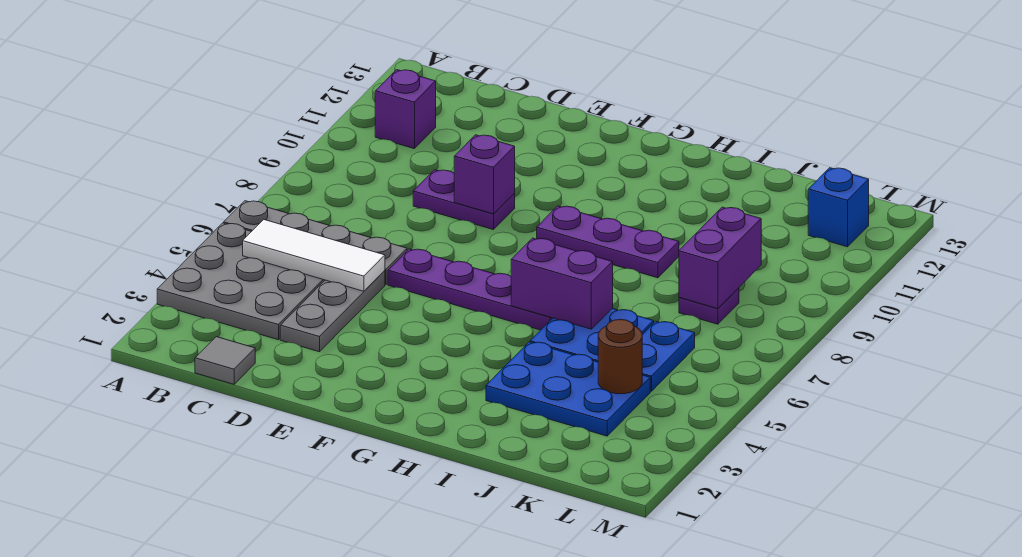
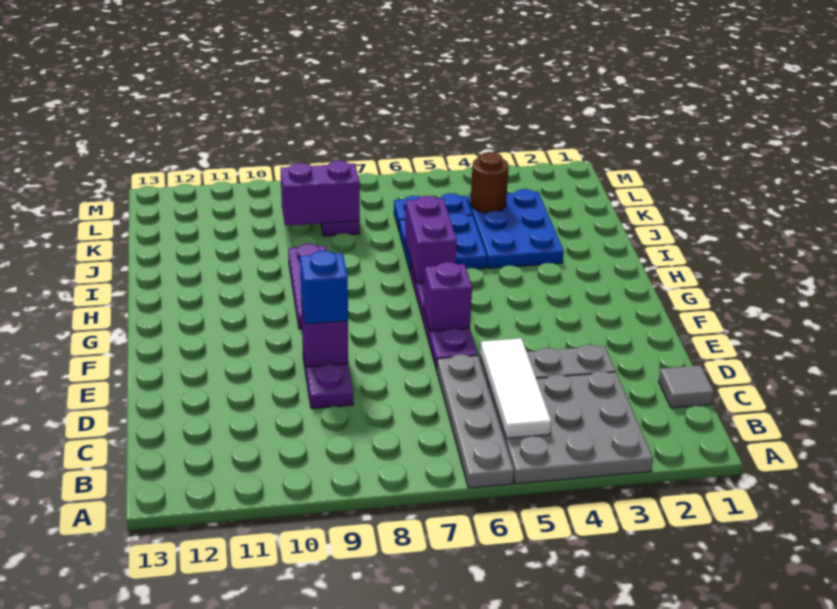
purple 1x1 brick [375,70,436,149] -> purple 1x1 brick moved to [424,262,472,331]
blue 1x1 brick [808,168,869,247] -> blue 1x1 brick moved to [300,251,348,324]

